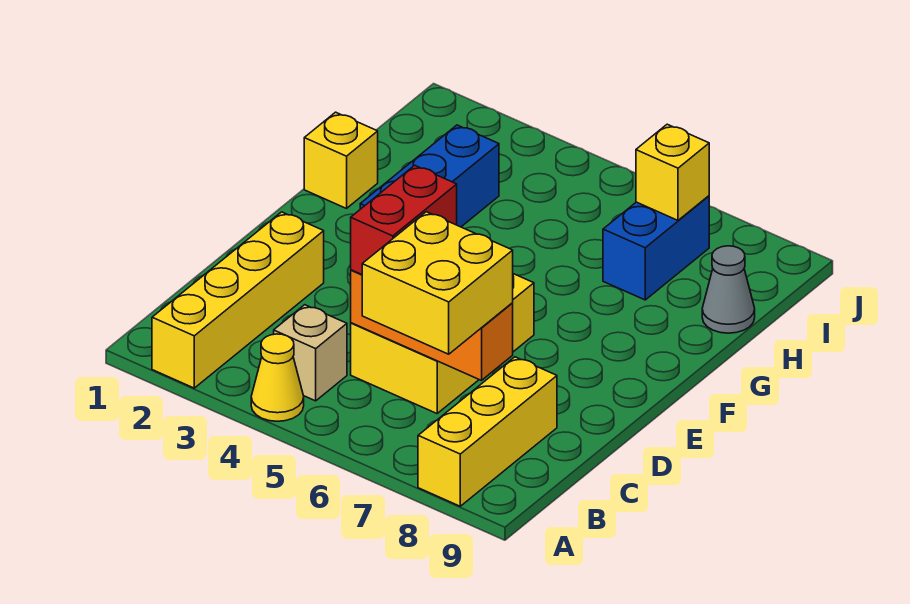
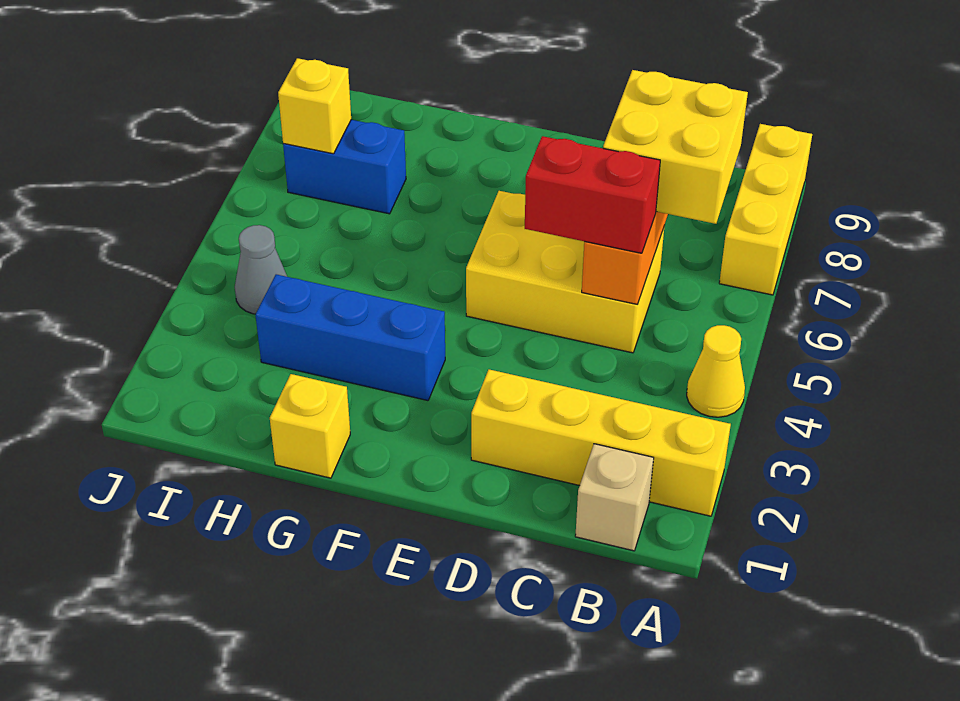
yellow 1x3 brick [418,357,557,506] -> yellow 1x3 brick turned to [719,124,812,295]
tan 1x1 brick [274,305,347,401] -> tan 1x1 brick moved to [575,444,654,551]
grey 1x1 cone [702,246,755,333] -> grey 1x1 cone moved to [235,225,287,314]

